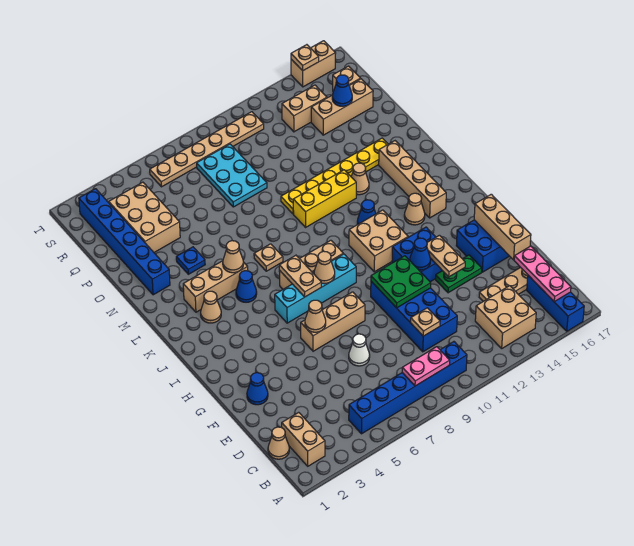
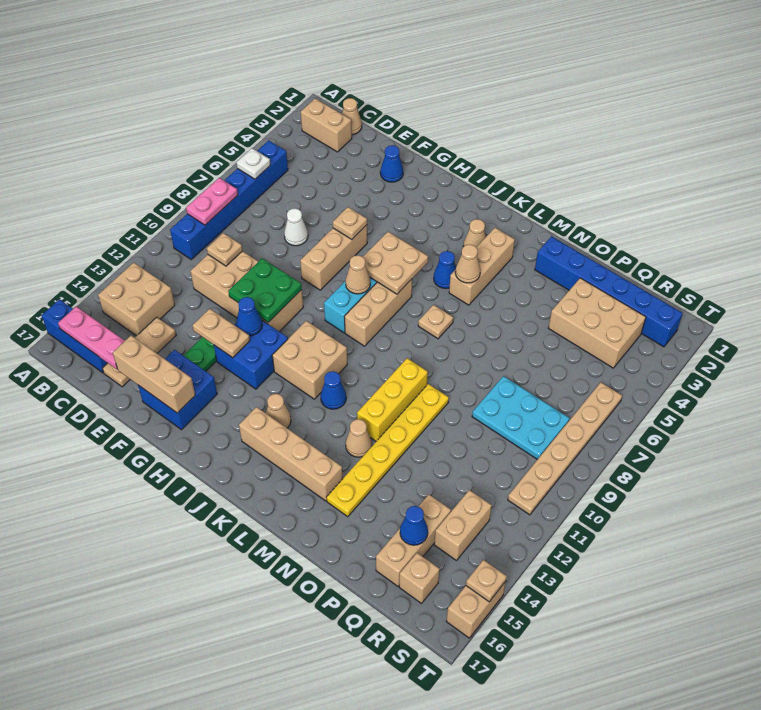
none -> white 1x1 plate [237,148,270,179]
blue 2x4 brick [371,281,457,352] -> tan 2x4 brick [191,251,303,332]
tan 1x1 cone [305,300,326,332] -> tan 1x1 plate [333,207,367,239]
tan 1x2 plate [279,255,321,297] -> tan 2x2 plate [363,232,428,294]
blue 1x1 plate [176,247,205,274] -> none

